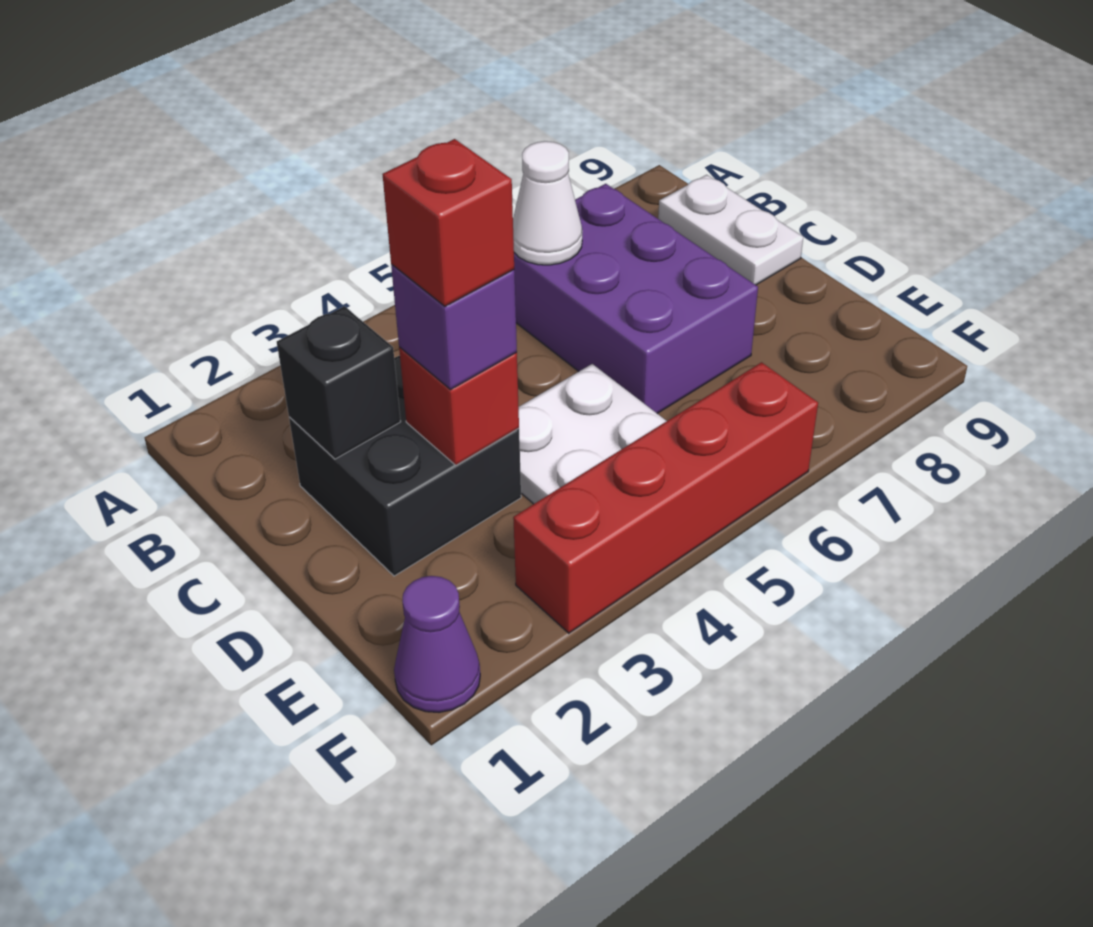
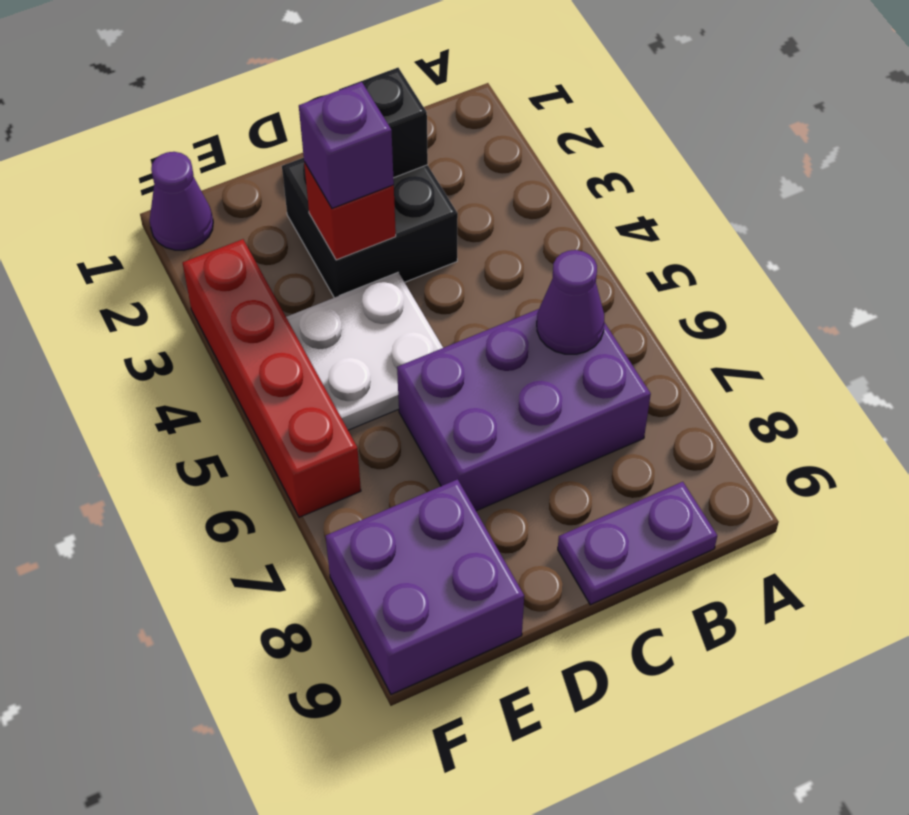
white 1x1 cone [513,141,582,265] -> purple 1x1 cone [537,250,605,354]
white 1x2 plate [658,175,803,285] -> purple 1x2 plate [558,482,717,605]
red 1x1 brick [382,139,514,306] -> none
none -> purple 2x2 brick [326,479,524,694]

